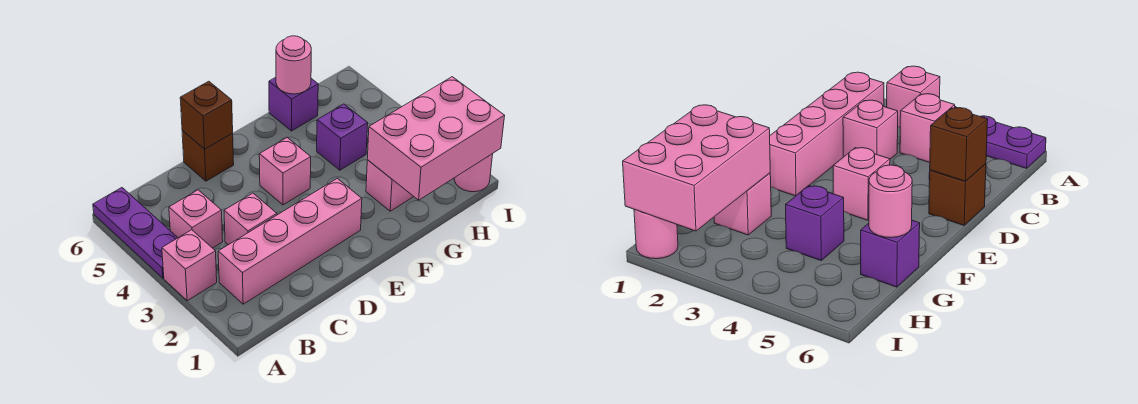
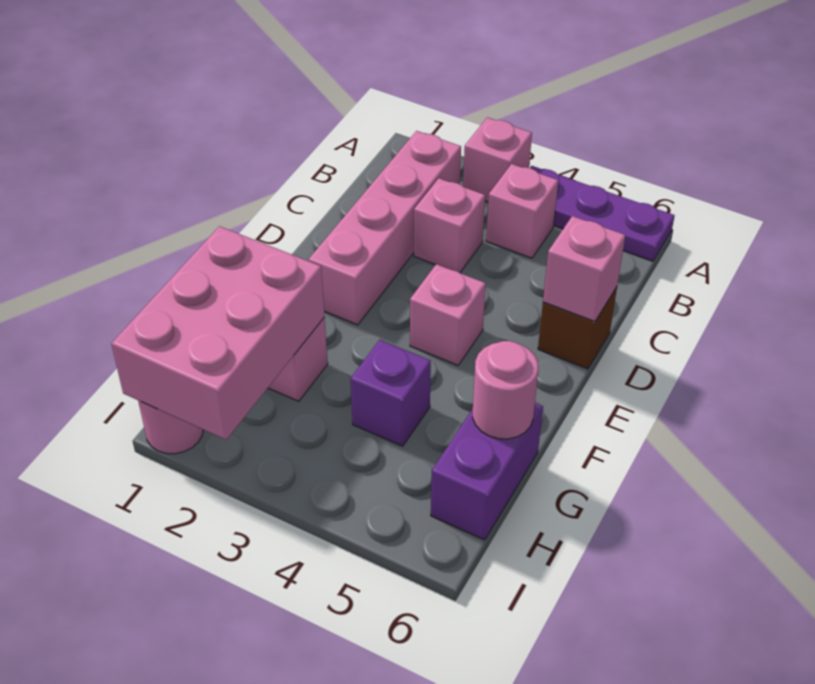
brown 1x1 brick [180,81,233,149] -> pink 1x1 brick [543,216,625,322]
purple 1x1 brick [269,77,318,131] -> purple 1x2 brick [431,403,543,540]

